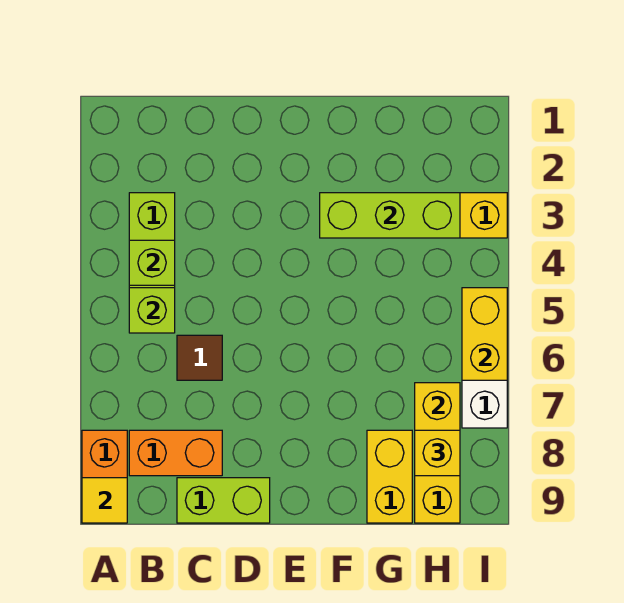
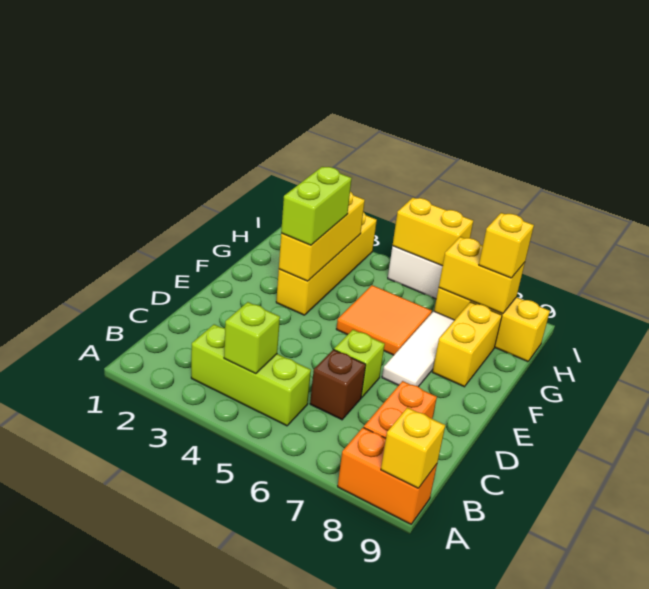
yellow 1x1 tile [82,478,127,523] -> yellow 1x1 brick [381,407,445,488]
lime 1x1 brick [129,288,175,333] -> lime 1x1 brick moved to [334,330,385,398]
brown 1x1 tile [177,335,222,380] -> brown 1x1 brick [310,349,366,420]
lime 1x2 brick [177,478,270,523] -> lime 1x2 brick moved to [281,167,352,245]
none -> white 1x3 tile [382,311,454,387]
lime 1x3 brick [320,193,460,238] -> yellow 1x3 brick [279,192,365,281]
none -> orange 2x2 tile [336,285,432,355]
yellow 1x2 brick [367,430,412,523] -> yellow 1x2 brick turned to [433,302,502,387]

